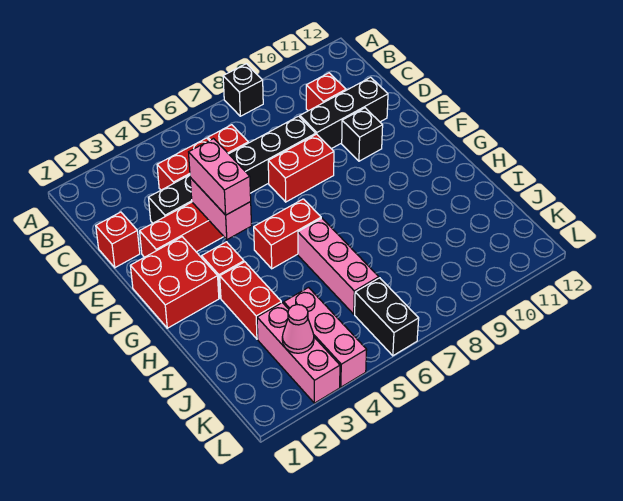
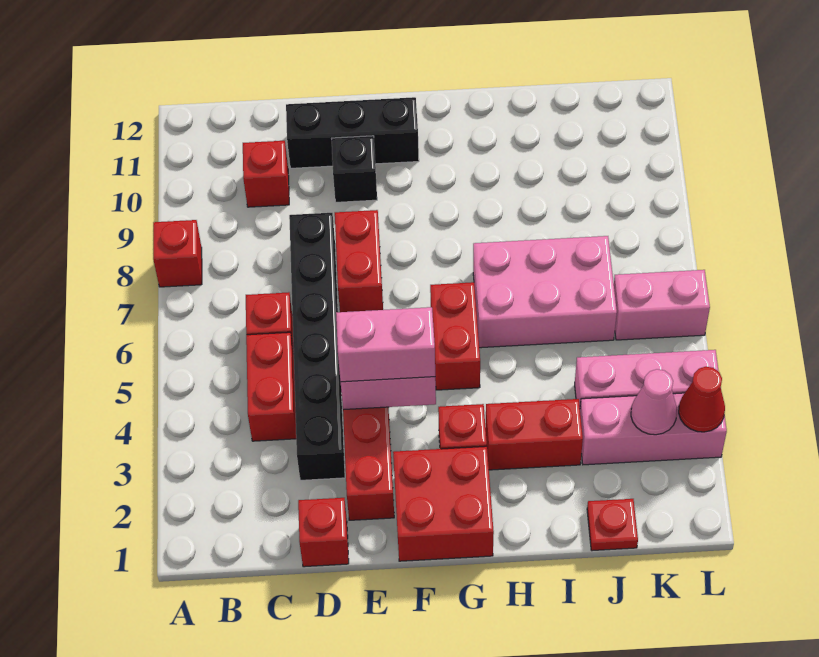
black 1x1 brick [223,64,263,116] -> red 1x1 brick [153,220,202,287]
black 1x3 brick [300,77,388,149] -> black 1x3 brick turned to [286,97,419,168]
pink 1x3 brick [298,218,379,314] -> pink 2x3 brick [473,236,617,348]
none -> red 1x1 plate [587,499,638,551]
black 1x2 brick [355,278,419,356] -> pink 1x2 brick [614,270,710,340]
none -> red 1x1 cone [679,367,725,432]

